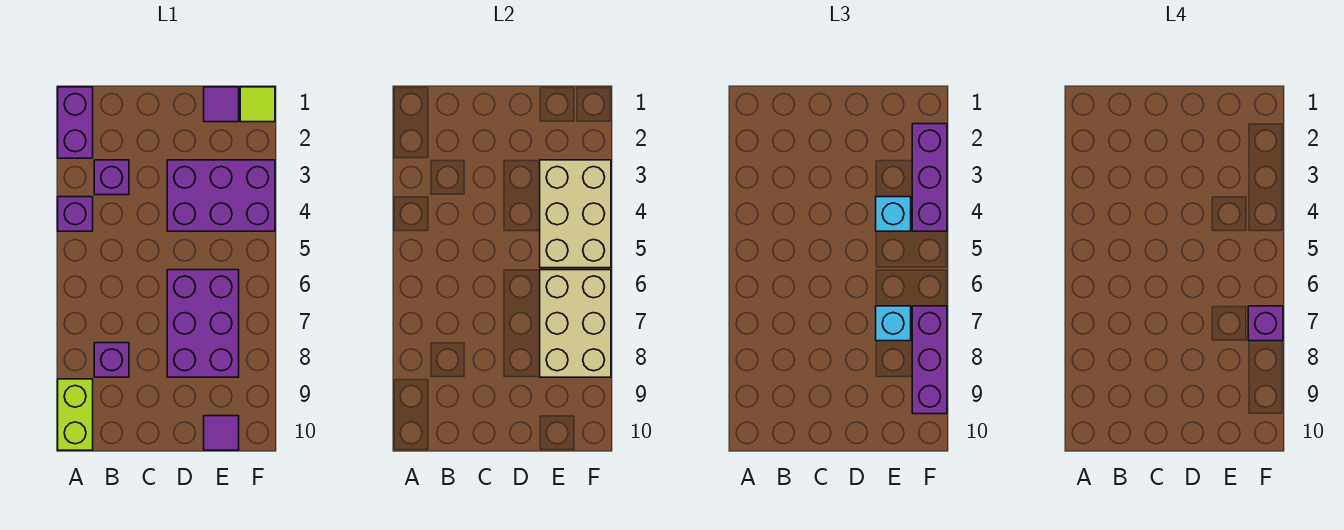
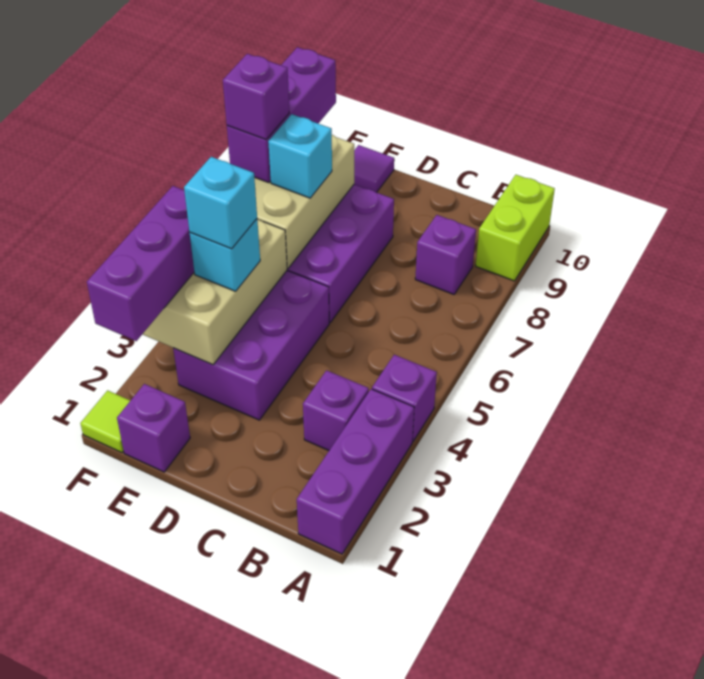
purple 1x2 brick [58,87,93,158] -> purple 1x3 brick [297,389,414,554]
purple 2x3 brick [167,160,275,231] -> purple 2x3 brick turned to [173,270,329,420]
purple 1x1 tile [204,87,239,122] -> purple 1x1 brick [117,384,190,472]
none -> cyan 1x1 brick [184,157,257,249]

